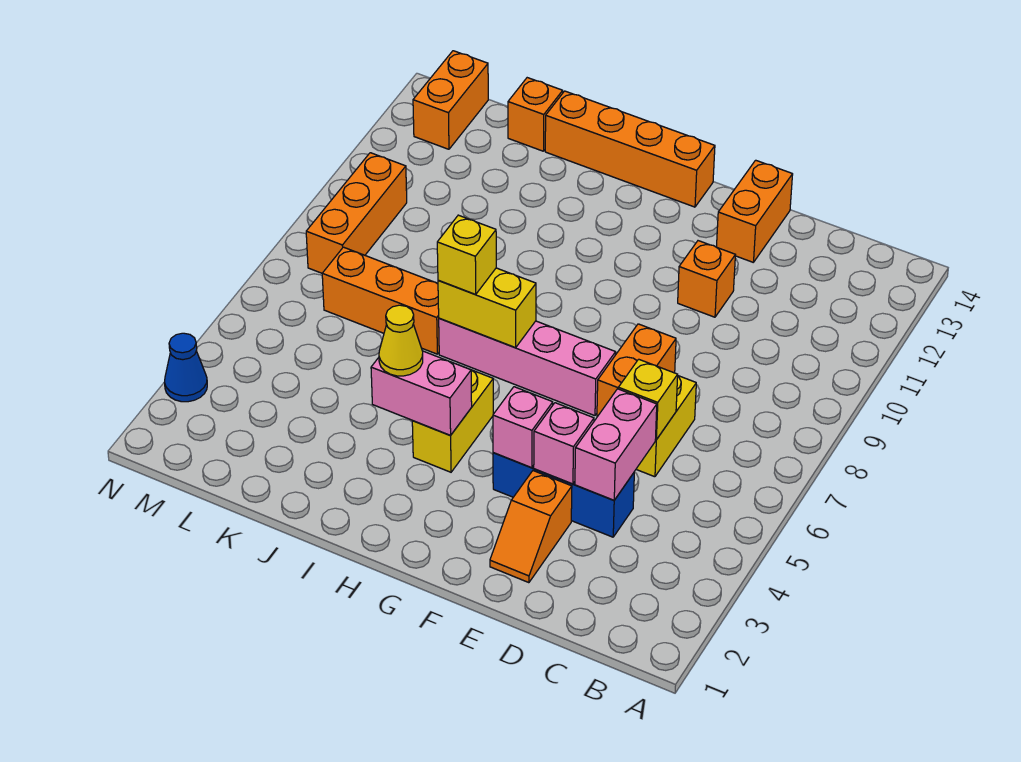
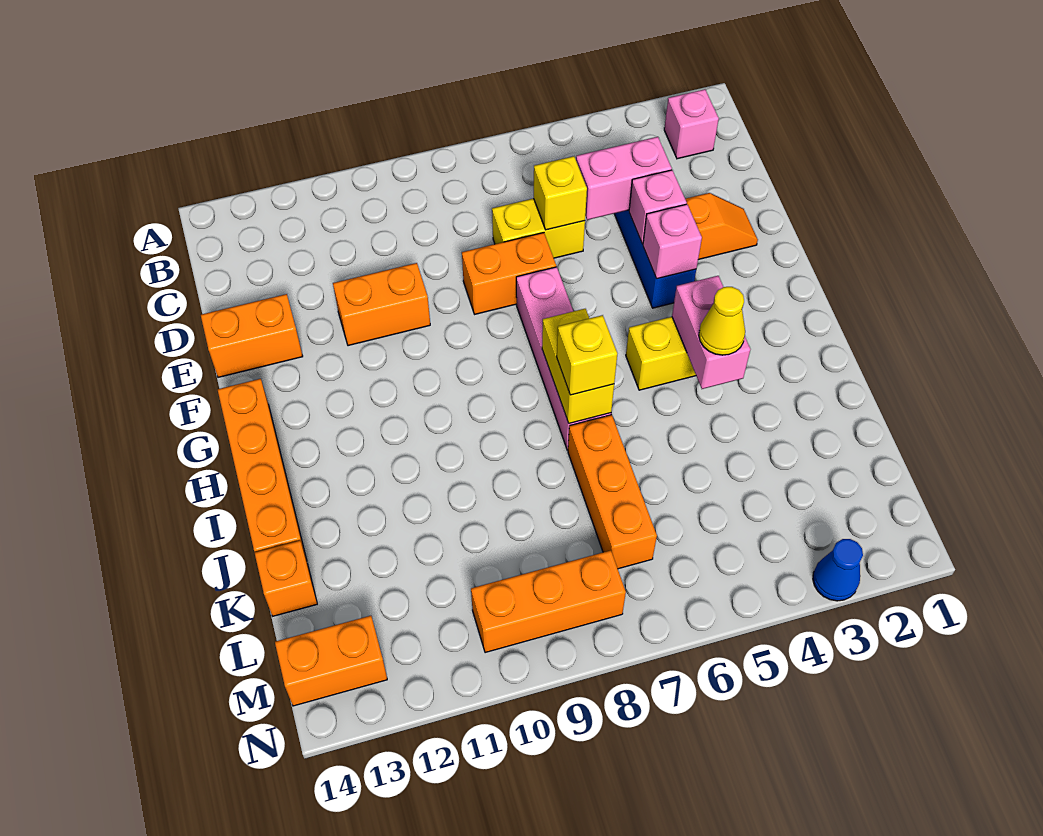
none -> pink 1x1 brick [664,89,719,159]
orange 1x1 brick [678,241,735,317] -> orange 1x2 brick [333,263,430,346]

